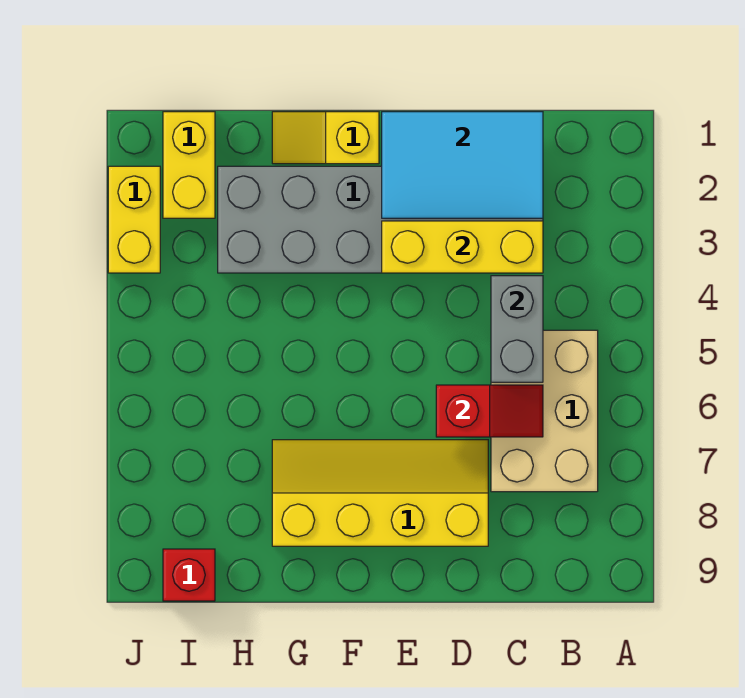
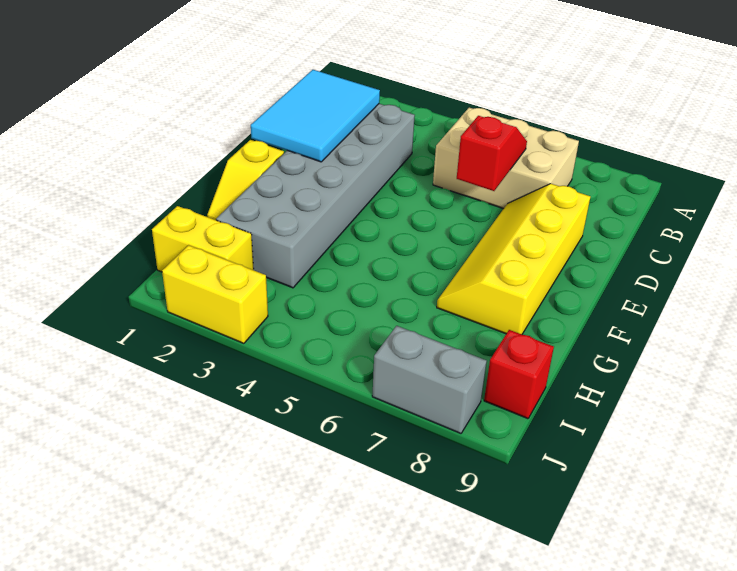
yellow 1x3 brick [382,221,543,273] -> none
grey 1x2 brick [491,276,543,382] -> grey 1x2 brick moved to [372,326,487,433]

